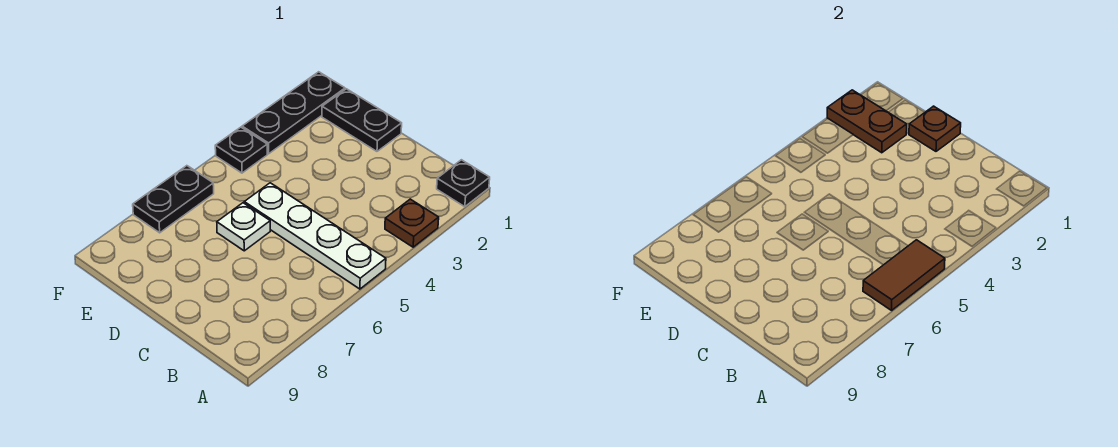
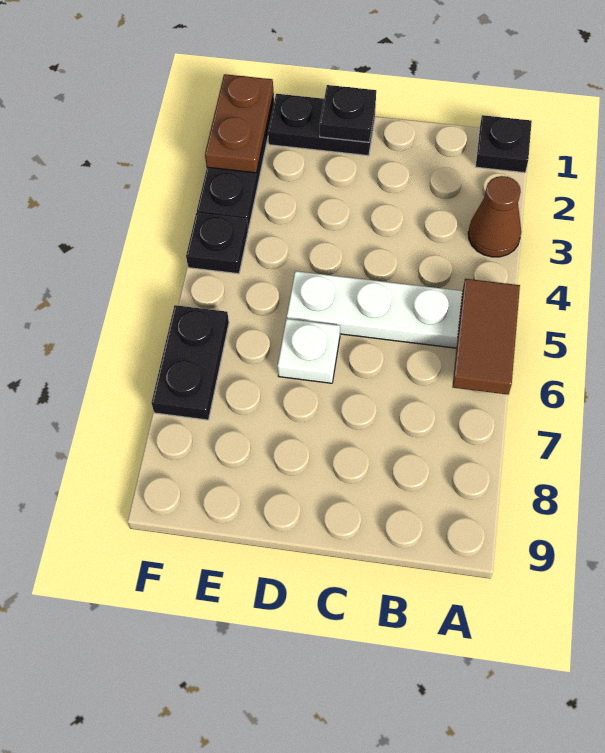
brown 1x1 plate [385,199,439,247] -> brown 1x1 cone [468,176,521,257]
brown 1x1 plate [909,106,961,151] -> black 1x1 plate [320,85,376,142]
brown 1x2 plate [827,90,907,153] -> brown 1x2 plate turned to [205,74,274,173]

